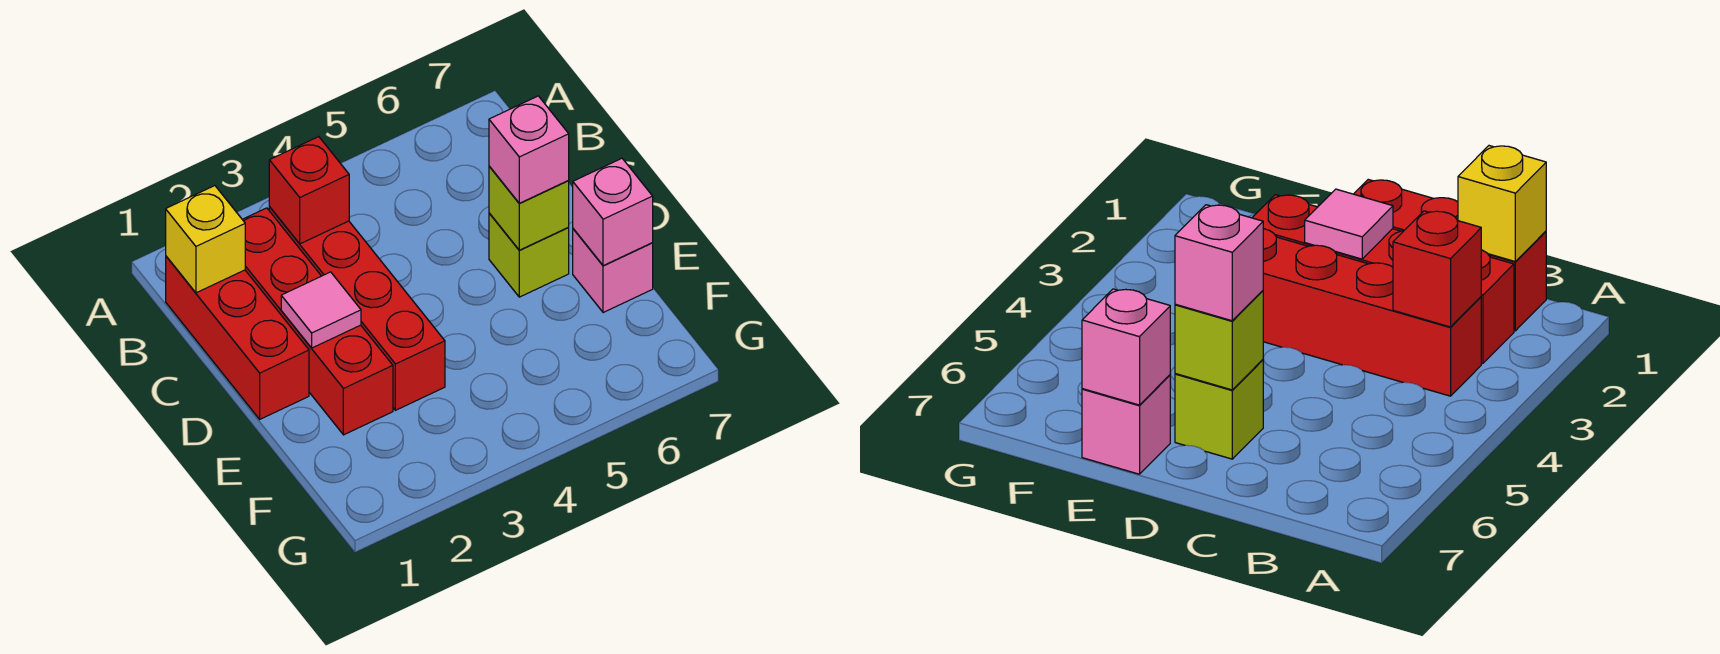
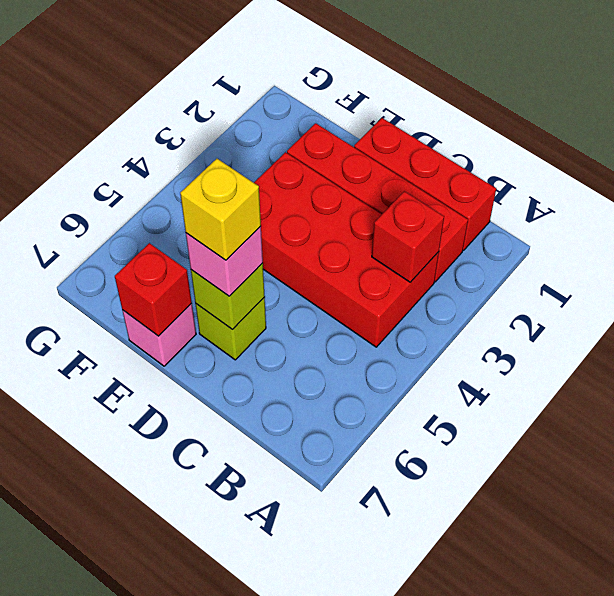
yellow 1x1 brick [166,186,245,293] -> yellow 1x1 brick moved to [180,159,261,260]
red 1x4 brick [269,207,445,410] -> red 2x4 brick [254,152,439,347]
pink 1x1 tile [281,272,361,348] -> none
pink 1x1 brick [573,158,653,266] -> red 1x1 brick [115,243,192,336]

